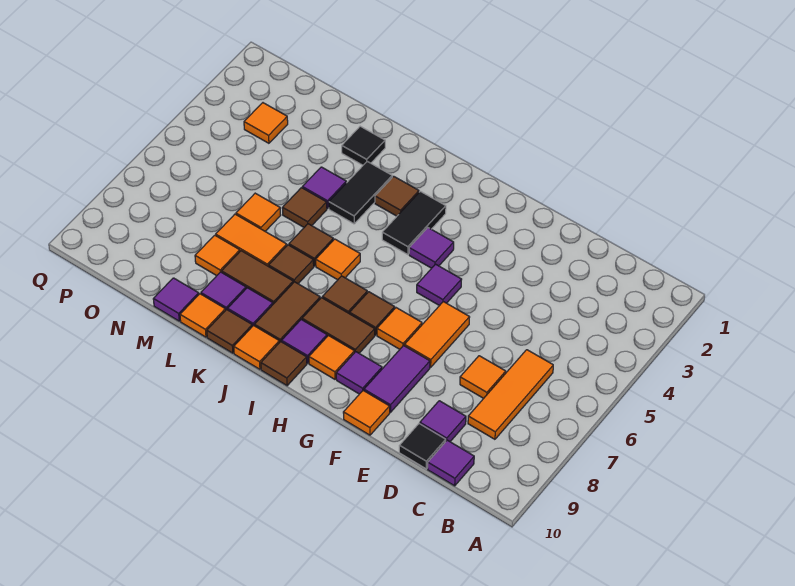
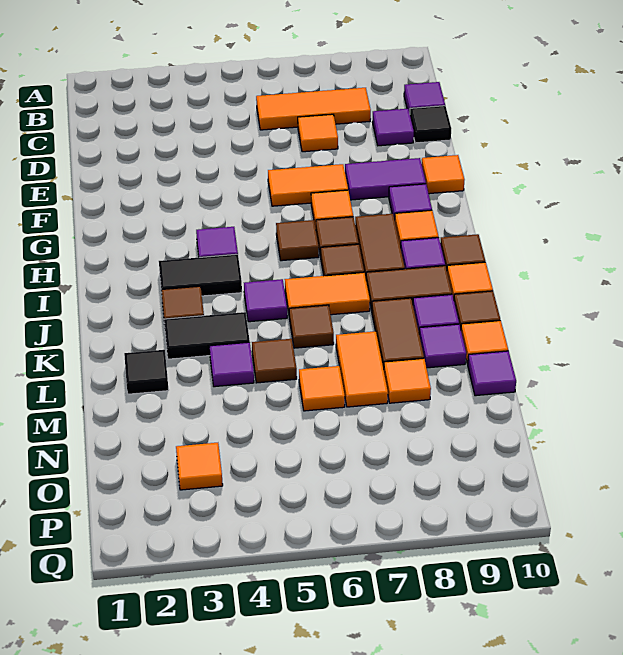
purple 1x1 tile [417,264,462,306] -> purple 1x1 tile moved to [244,279,287,322]
orange 1x1 tile [316,239,360,280] -> orange 1x2 tile [285,273,370,315]
brown 1x1 tile [269,245,314,284] -> brown 1x1 tile moved to [276,220,319,261]

